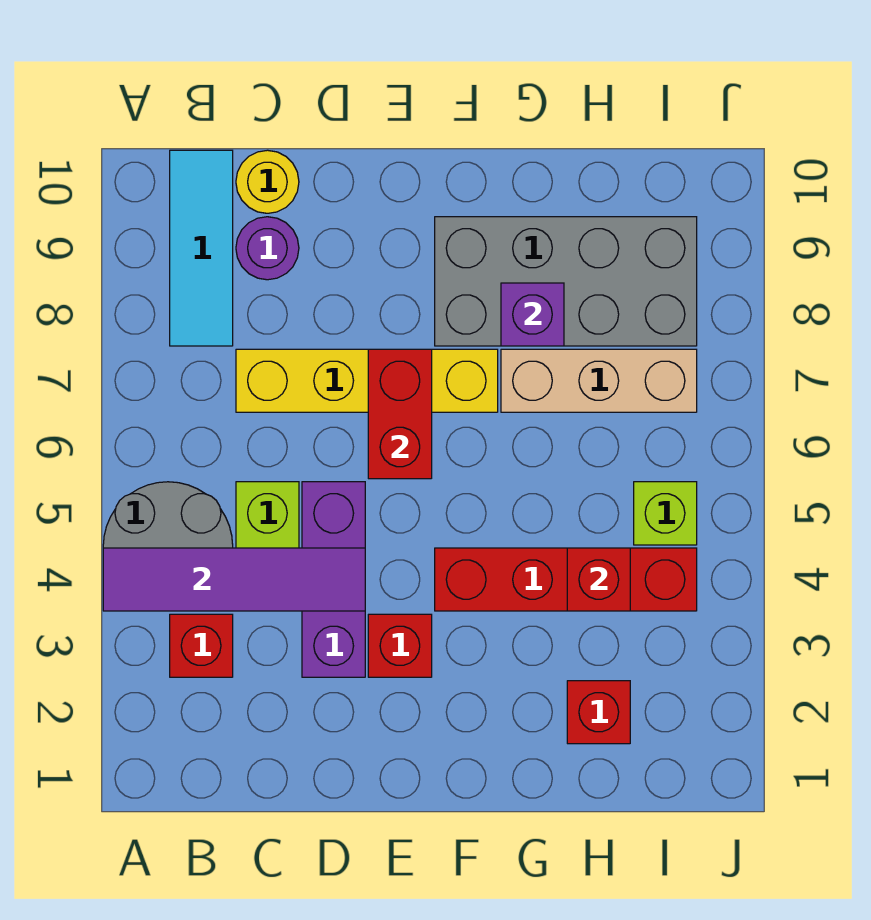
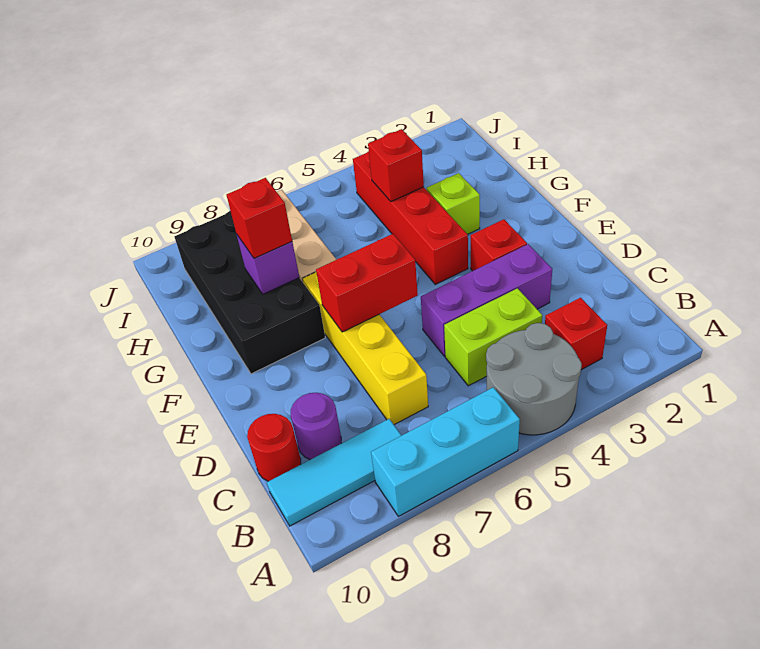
purple 1x4 tile [103,548,365,611] -> none
none -> cyan 1x3 brick [371,387,520,516]
yellow 1x1 round brick [236,150,299,213] -> red 1x1 round brick [247,414,301,481]
grey 2x4 brick [435,217,697,346] -> black 2x4 brick [174,211,325,374]
red 1x1 brick [567,681,630,744] -> red 1x1 brick moved to [227,178,292,258]
lime 1x1 brick [634,482,697,545] -> lime 1x1 brick moved to [426,173,480,234]

